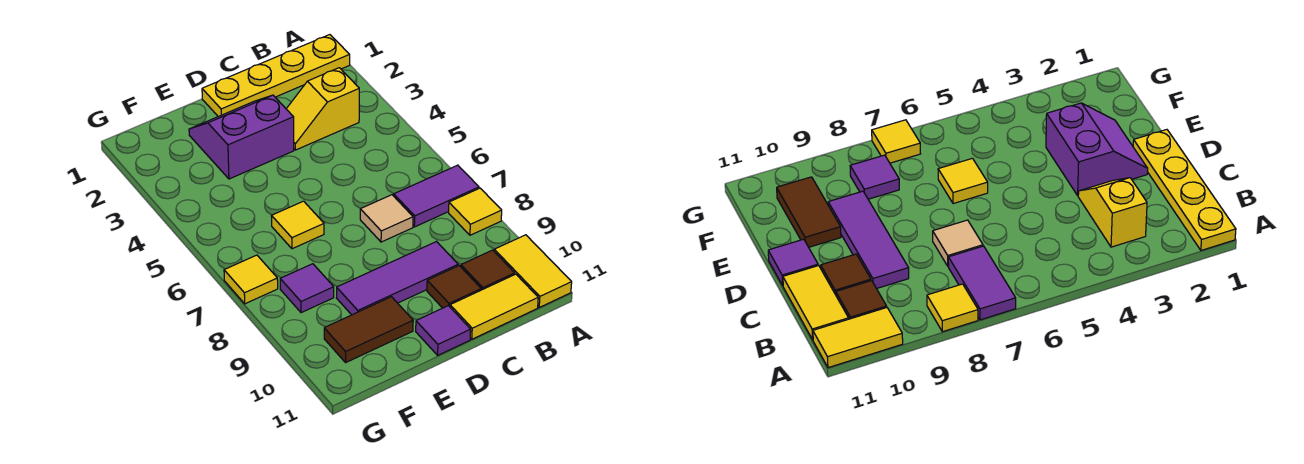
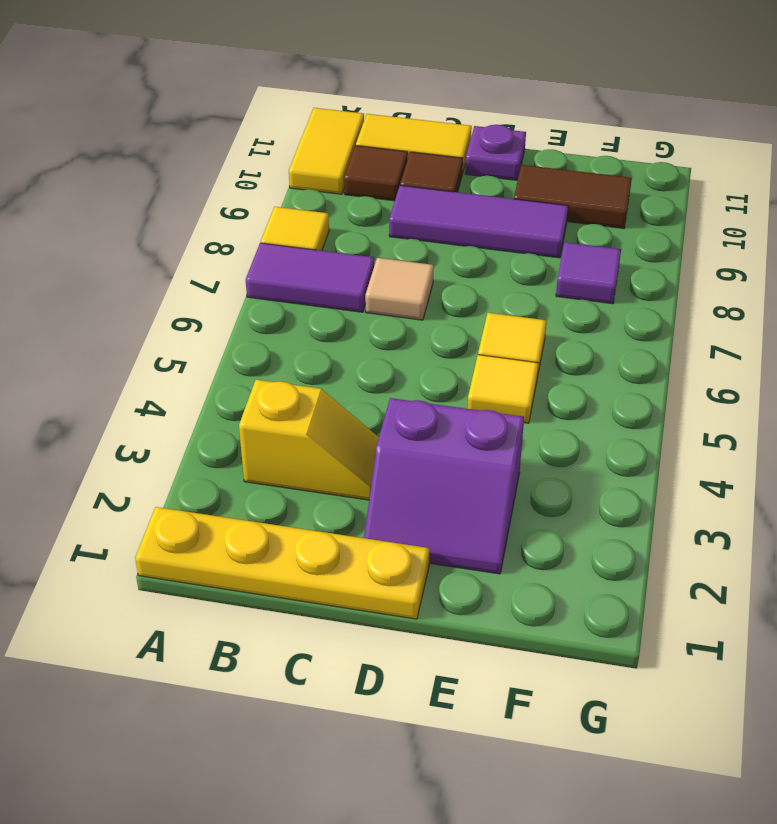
purple 1x1 tile [416,306,471,355] -> purple 1x1 plate [465,125,526,180]
yellow 1x1 tile [224,255,278,304] -> yellow 1x1 tile moved to [467,355,538,423]

